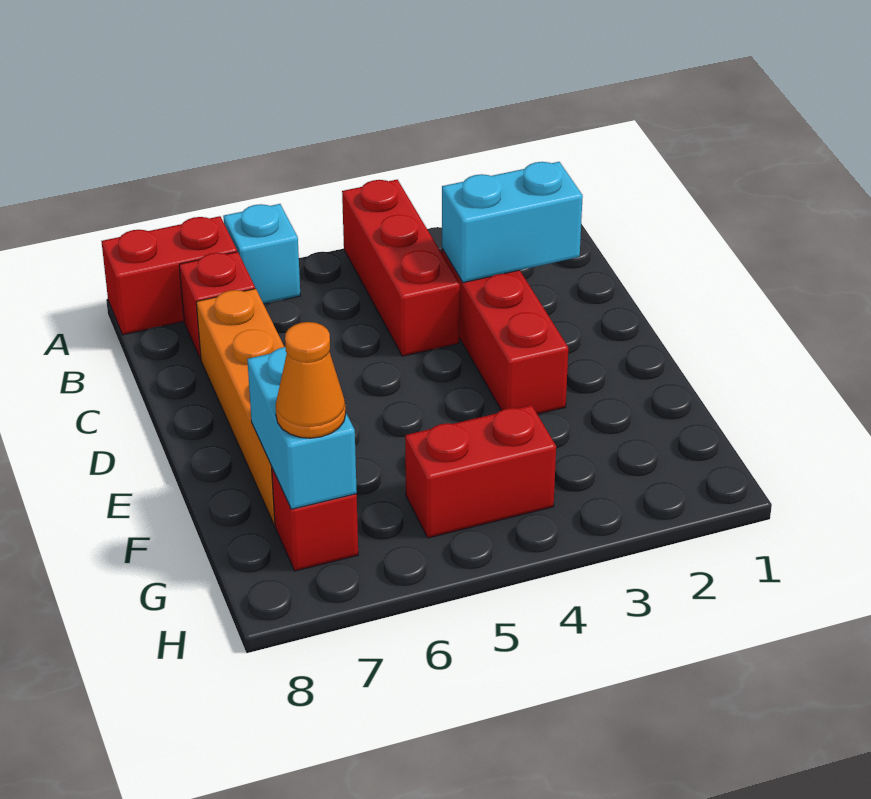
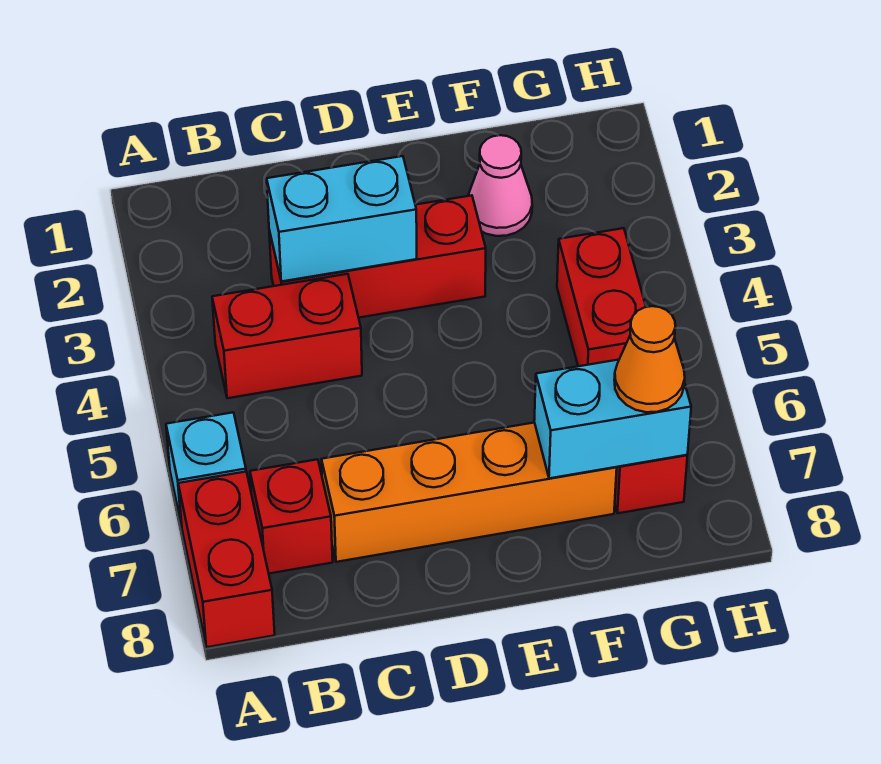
red 1x3 brick [342,180,460,356] -> red 1x2 brick [212,274,362,398]
cyan 1x2 brick [442,162,583,283] -> cyan 1x2 brick turned to [267,156,417,282]
none -> pink 1x1 cone [468,135,532,236]

